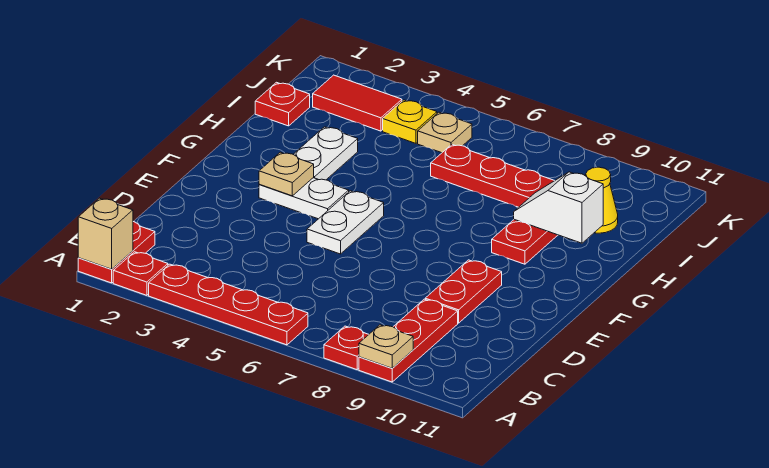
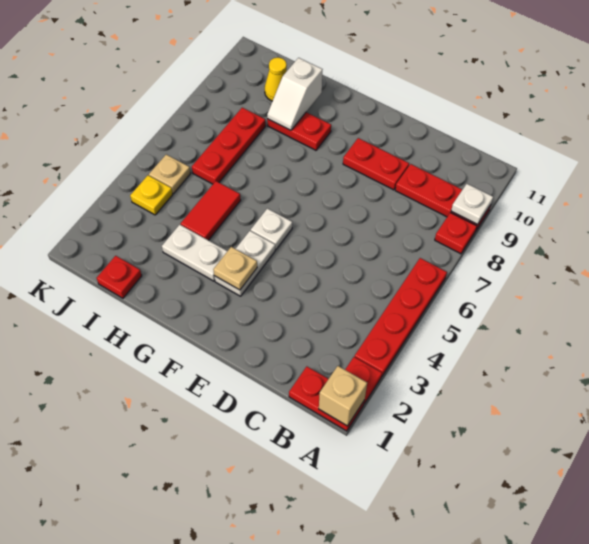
tan 1x1 plate [359,325,413,368] -> white 1x1 plate [451,184,493,225]
white 1x2 plate [307,191,384,254] -> white 1x1 plate [251,208,292,249]
red 1x2 tile [313,75,402,131] -> red 1x2 tile moved to [181,181,241,240]

